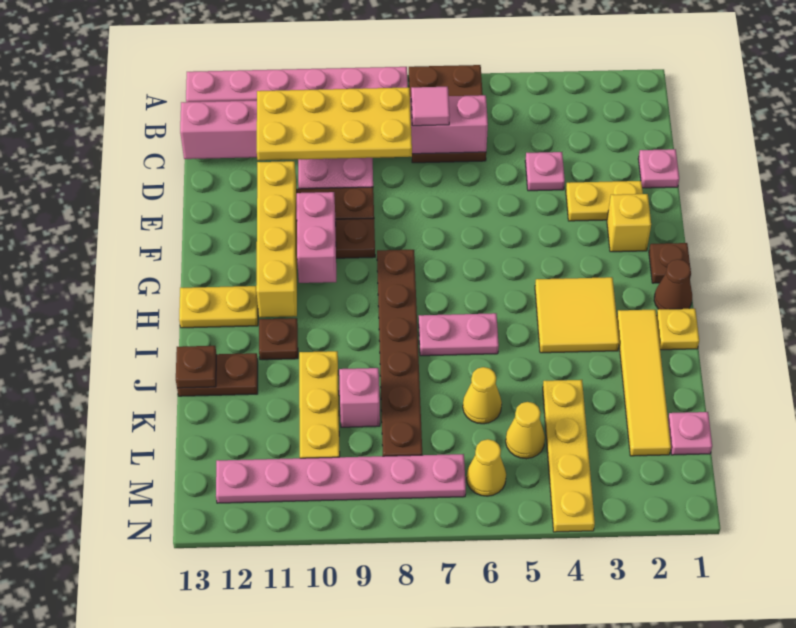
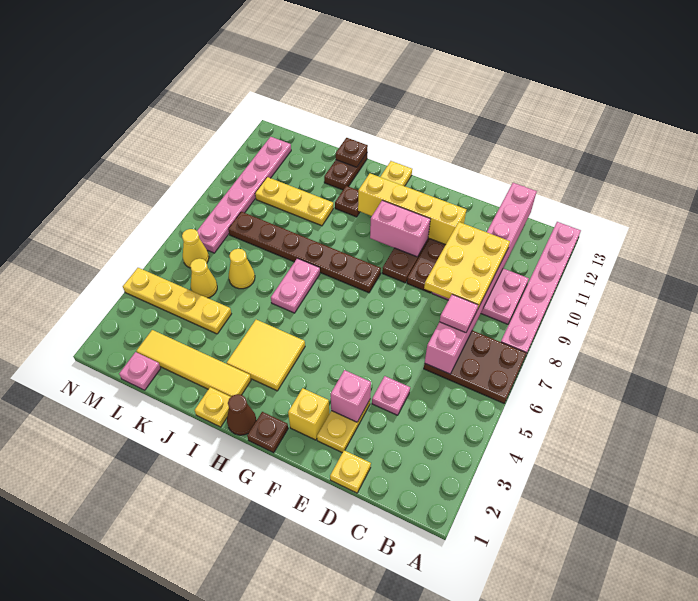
yellow 2x4 plate [257,87,412,160] -> yellow 2x3 plate [424,222,510,310]
pink 1x1 plate [638,149,679,188] -> yellow 1x1 plate [330,450,371,493]
pink 1x1 brick [339,368,380,427] -> pink 1x1 brick moved to [331,370,371,422]

